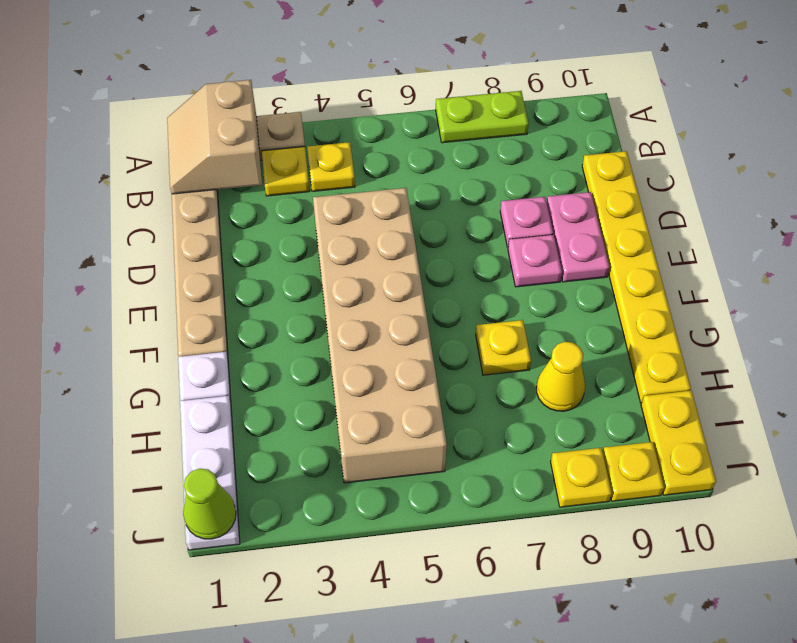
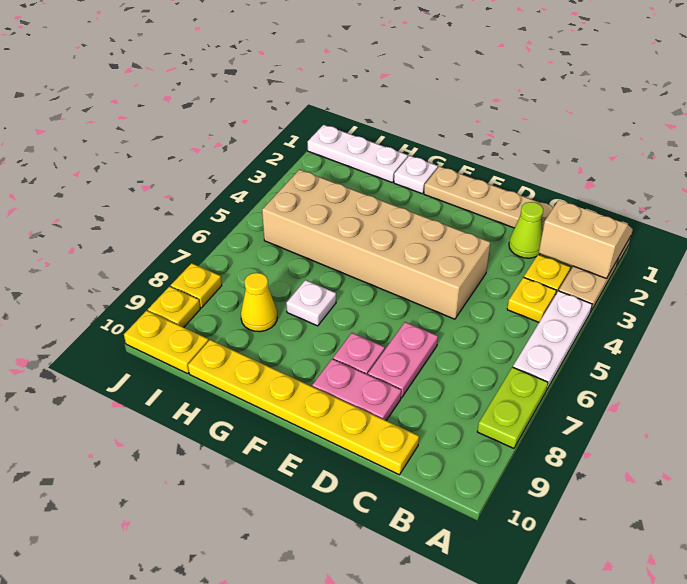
none -> white 1x3 plate [513,291,592,390]
pink 1x1 plate [500,197,553,247] -> pink 1x2 plate [368,322,438,398]
yellow 1x1 plate [476,320,531,375] -> white 1x1 plate [286,280,336,326]
lime 1x1 cone [183,468,236,539] -> lime 1x1 cone moved to [509,202,543,258]

